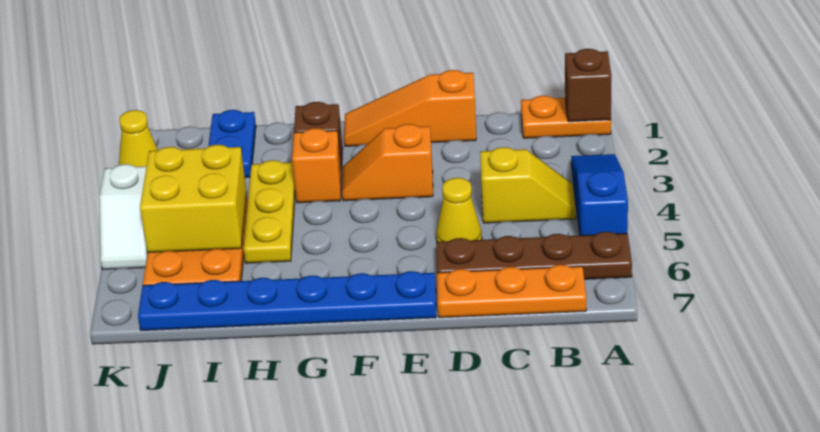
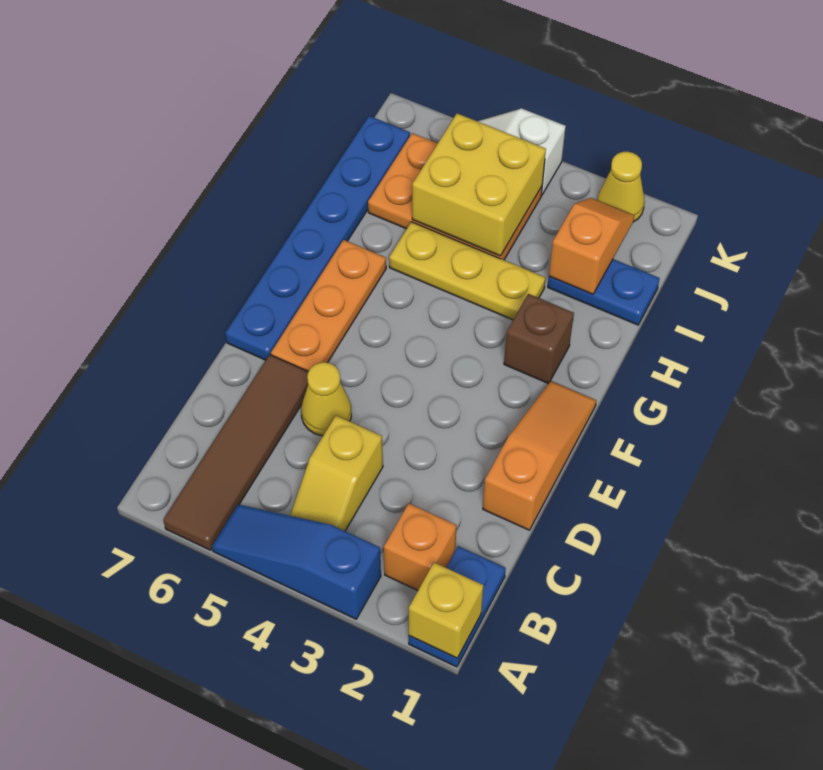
orange 1x2 plate [521,96,611,138] -> blue 1x2 plate [409,546,506,667]
brown 1x1 brick [565,49,612,122] -> yellow 1x1 brick [409,563,484,658]
blue 1x3 slope [571,154,628,235] -> blue 1x3 slope turned to [212,505,381,619]
brown 1x4 plate [436,232,632,279] -> brown 1x4 tile [163,355,308,550]
orange 1x3 plate [437,265,586,318] -> orange 1x3 plate moved to [271,240,386,371]
orange 1x2 slope [342,124,433,201] -> orange 1x2 slope moved to [549,198,634,294]
orange 1x1 brick [292,128,342,203] -> orange 1x1 brick moved to [384,503,457,590]

